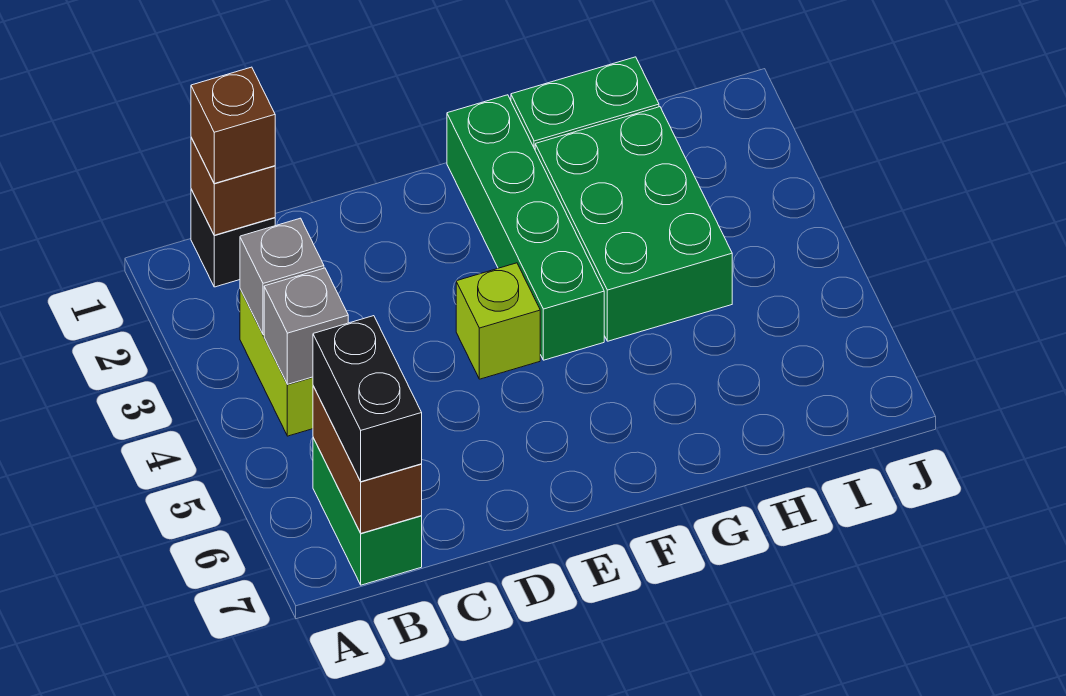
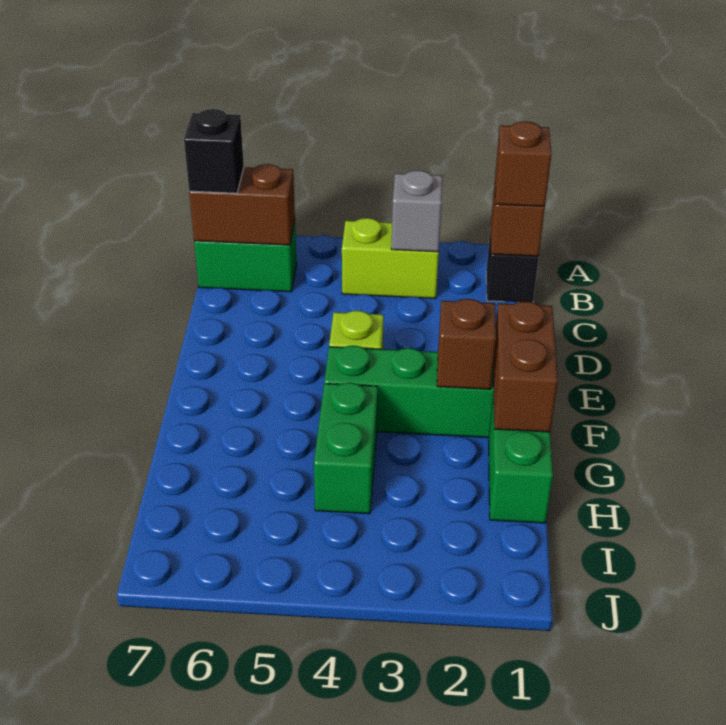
grey 1x1 brick [264,268,348,384] -> none
black 1x2 brick [313,316,422,482] -> black 1x1 brick [184,109,244,193]
none -> brown 1x2 brick [493,302,558,432]
none -> brown 1x1 brick [437,299,496,389]
green 2x3 brick [535,107,732,341] -> green 1x2 brick [314,383,378,514]

